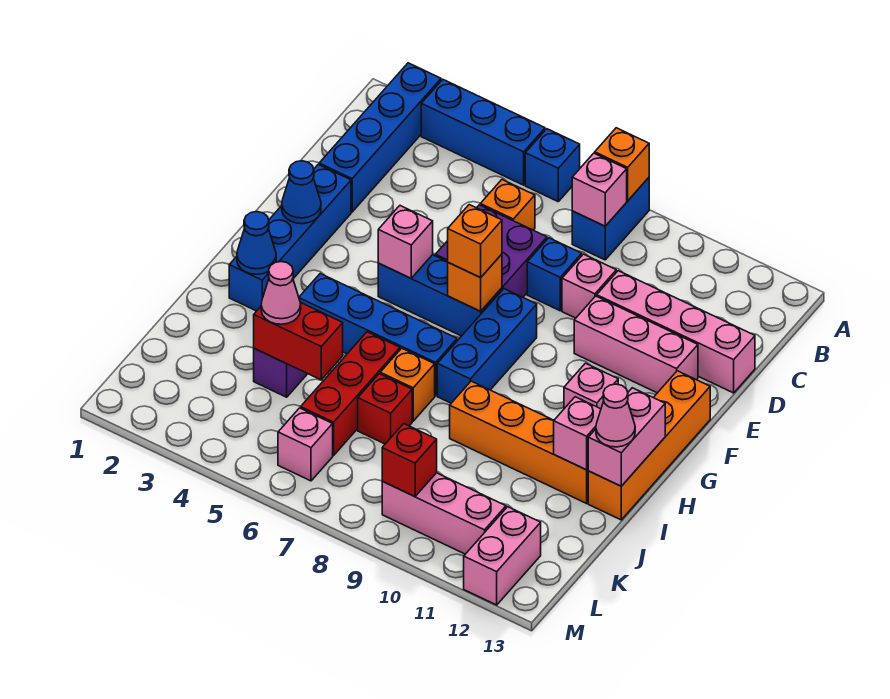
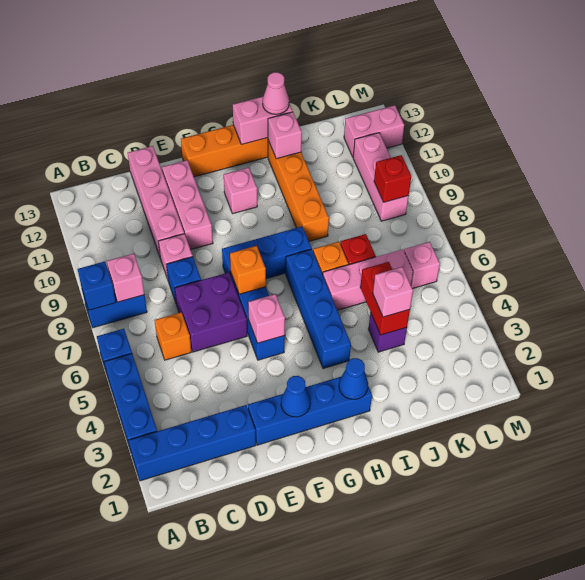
orange 1x1 brick [595,128,649,201] -> blue 1x1 brick [78,261,116,310]
orange 1x1 brick [448,205,502,278] -> none
red 1x3 brick [301,332,400,456] -> pink 1x3 brick [323,249,413,310]
pink 1x1 cone [261,262,301,324] -> pink 1x1 brick [373,267,413,317]

